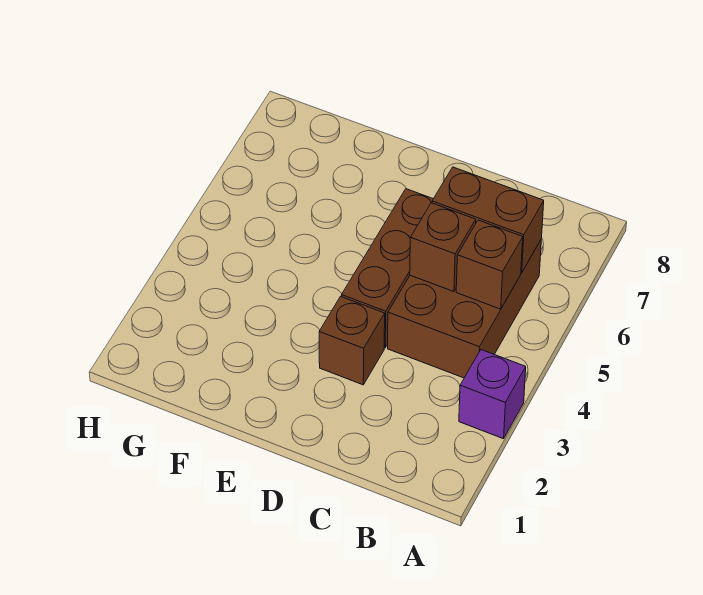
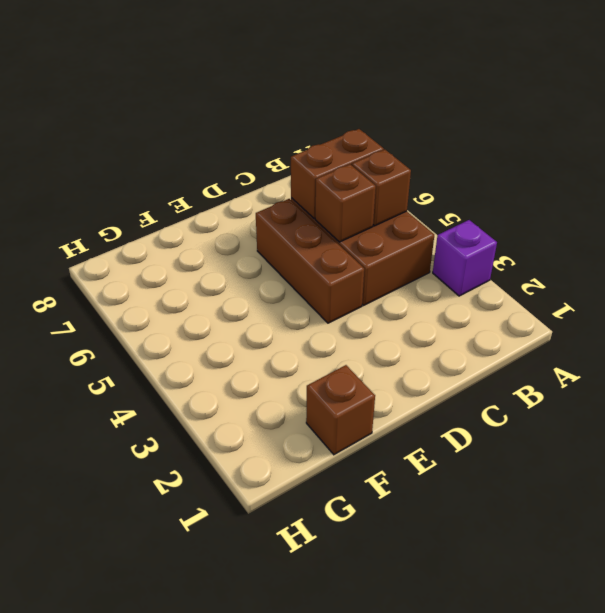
brown 1x1 brick [319,296,385,385] -> brown 1x1 brick moved to [306,365,375,455]

